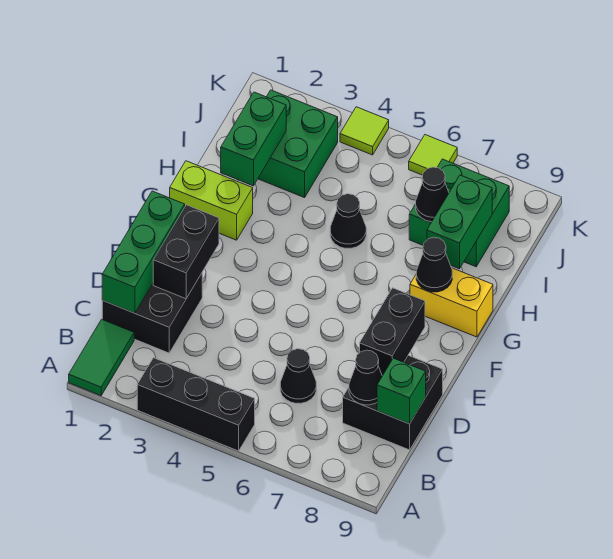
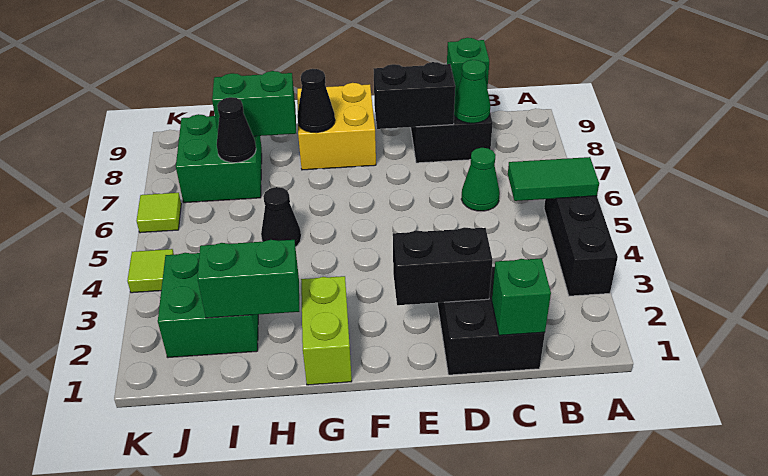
green 1x2 tile [69,319,134,396] -> green 1x2 tile moved to [508,157,599,201]
green 1x3 brick [102,191,185,313] -> green 1x1 brick [492,258,551,335]
black 1x1 cone [280,349,316,403] -> green 1x1 cone [461,148,500,211]
black 1x1 cone [349,350,382,405] -> green 1x1 cone [454,60,490,123]
yellow 1x2 brick [410,268,493,337] -> yellow 2x2 brick [297,83,376,170]

